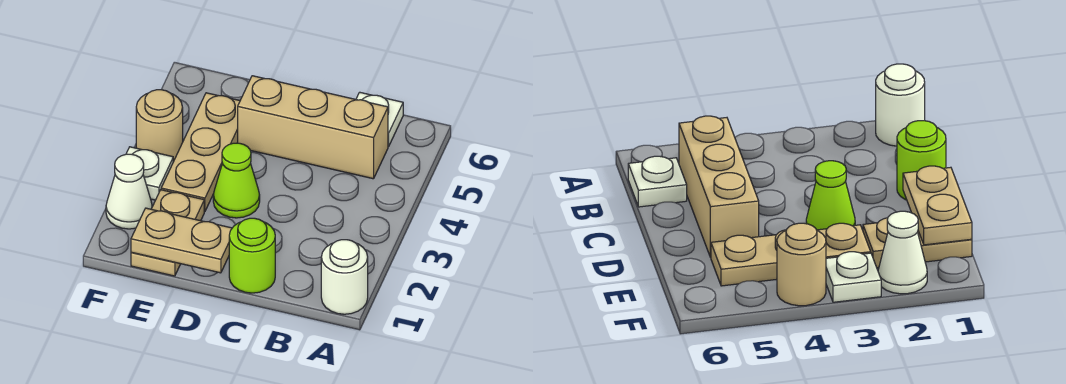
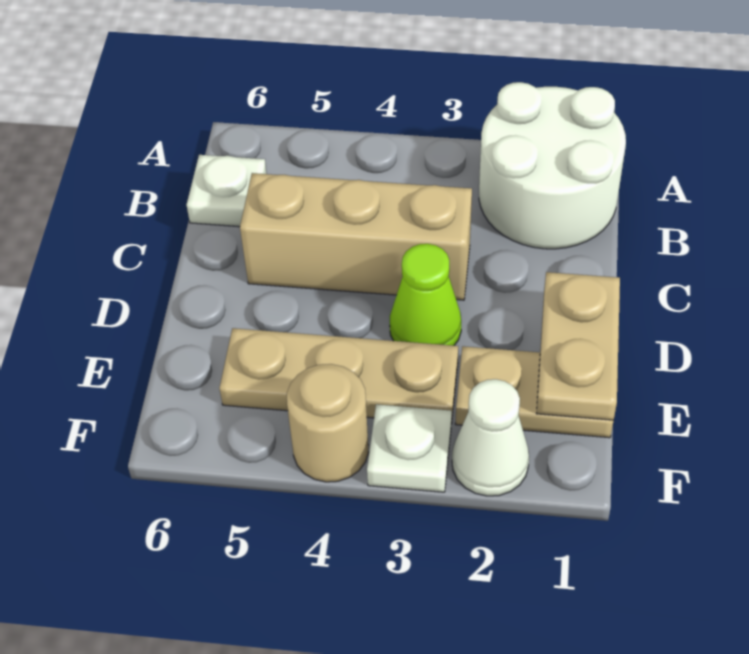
white 1x1 round brick [321,240,368,314] -> white 2x2 round brick [479,82,626,249]
tan 1x3 brick [238,76,388,179] -> tan 1x3 brick turned to [240,173,472,300]
lime 1x1 round brick [229,218,275,293] -> none

